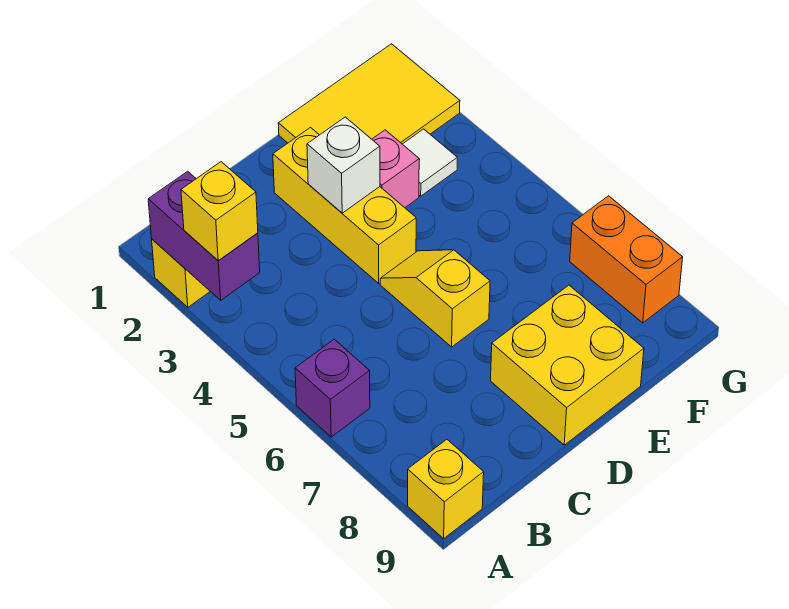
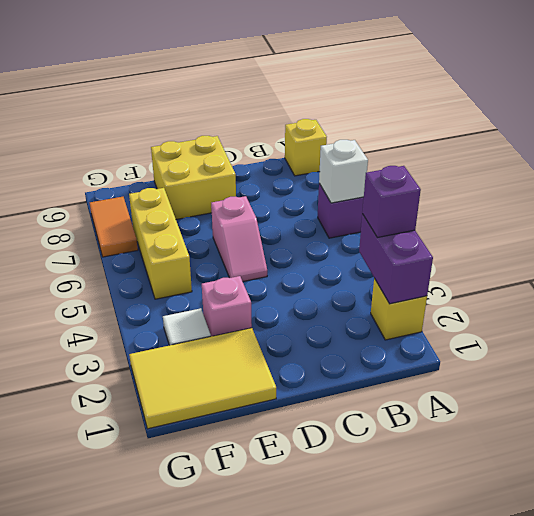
yellow 1x1 brick [181,162,258,260] -> purple 1x1 brick [362,166,421,238]
yellow 1x3 brick [273,128,416,283] -> yellow 1x3 brick moved to [129,188,192,299]
white 1x1 brick [307,117,380,213] -> white 1x1 brick moved to [319,140,368,203]
yellow 1x2 slope [380,250,490,347] -> pink 1x2 slope [211,196,267,281]
orange 1x2 brick [570,196,683,323] -> orange 1x2 tile [90,197,138,257]

